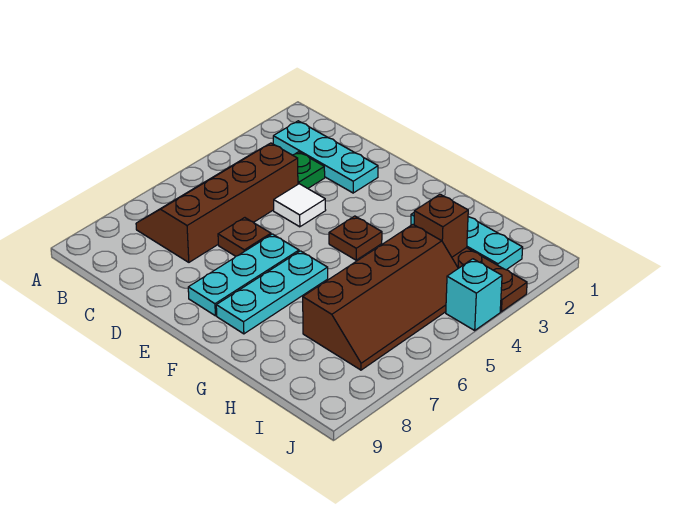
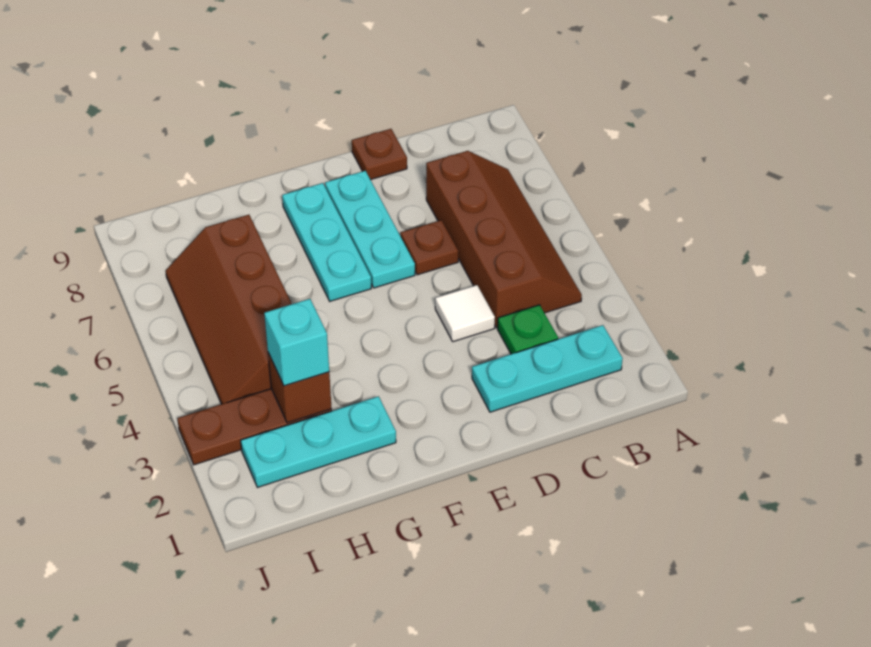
brown 1x1 plate [329,216,382,260] -> brown 1x1 plate moved to [352,129,407,180]
cyan 1x1 brick [446,259,502,330] -> cyan 1x1 brick moved to [264,299,329,386]

